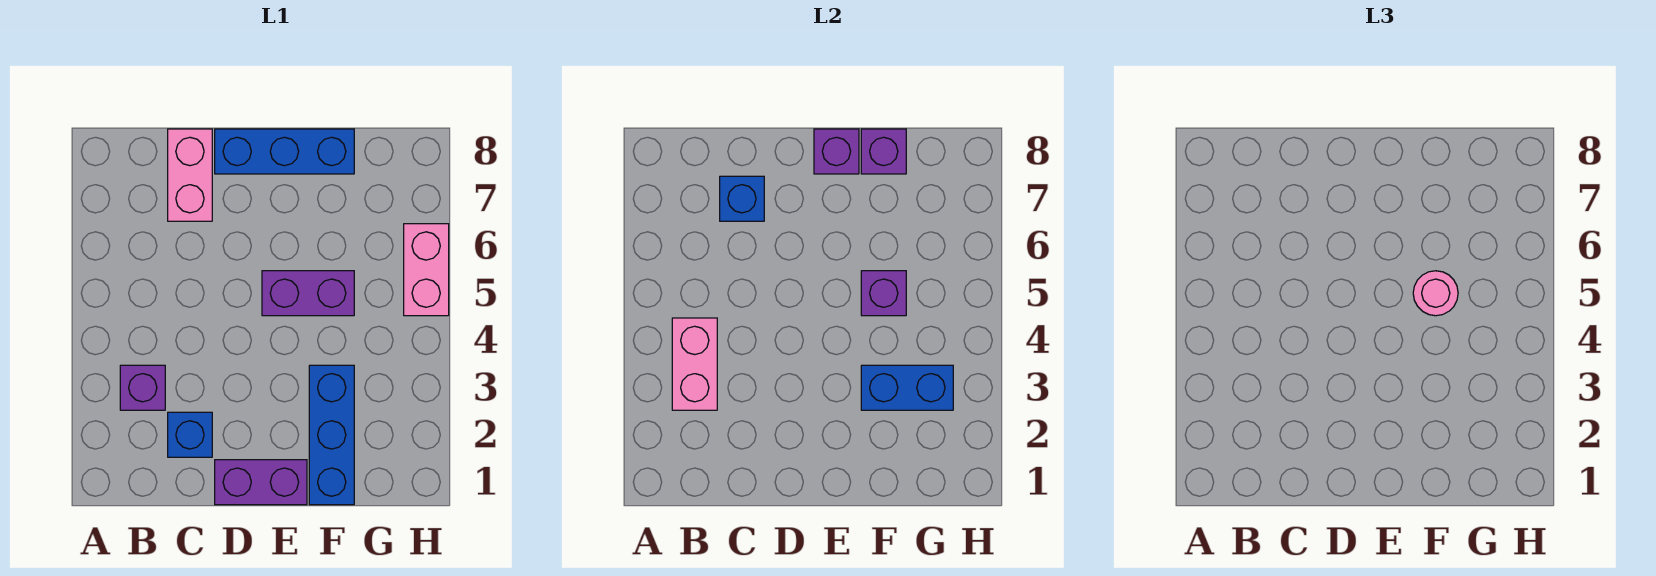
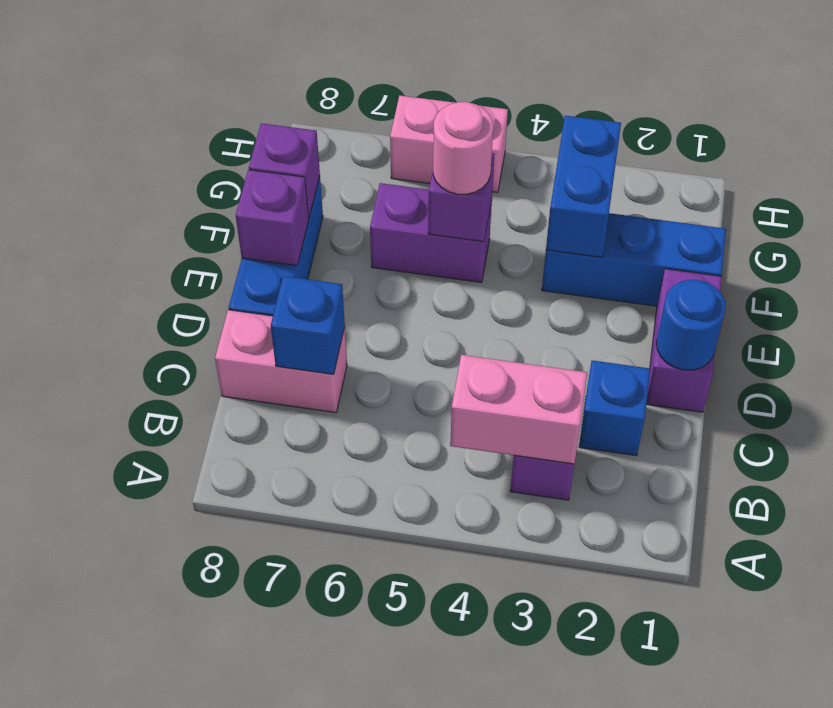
none -> blue 1x1 round brick [656,280,726,370]
purple 1x2 brick [262,271,354,316] -> purple 1x2 brick turned to [370,183,492,283]

